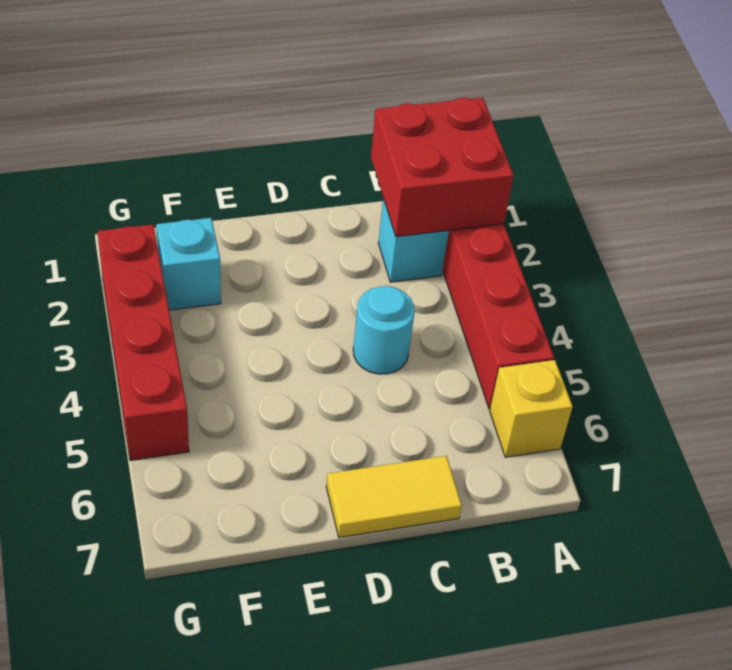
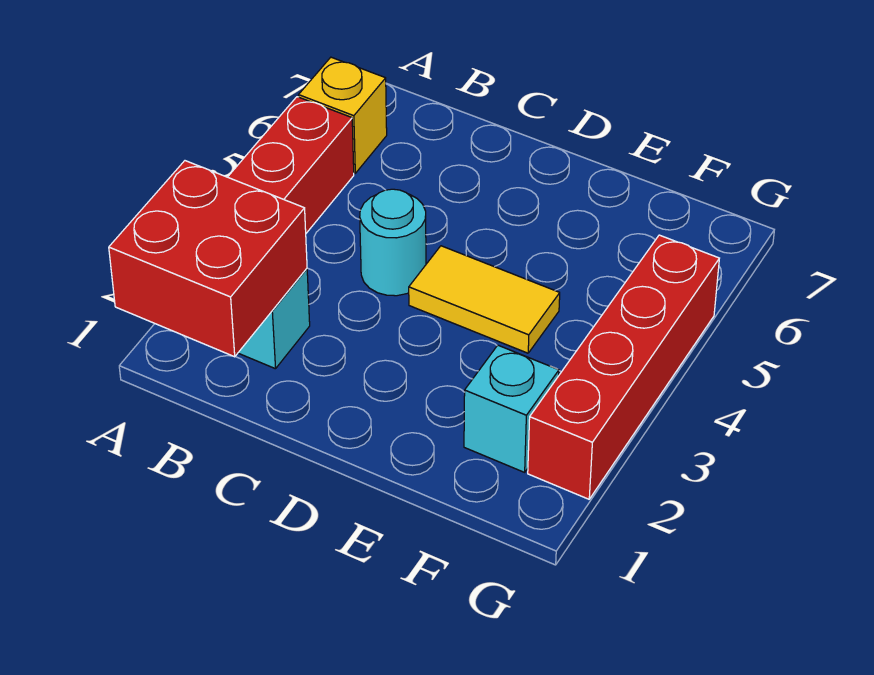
yellow 1x2 tile [326,456,462,538] -> yellow 1x2 tile moved to [409,246,560,353]

